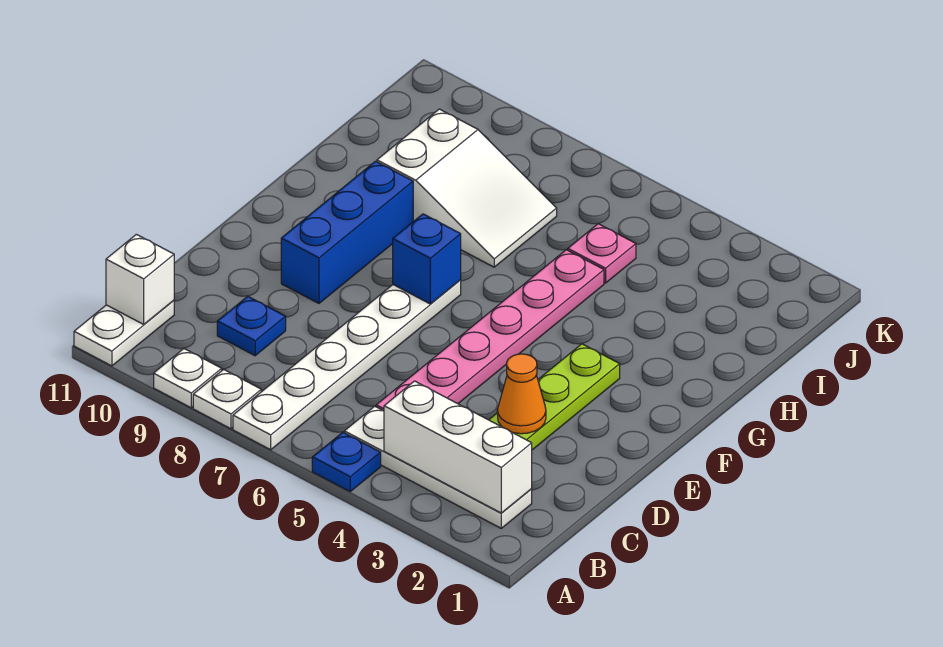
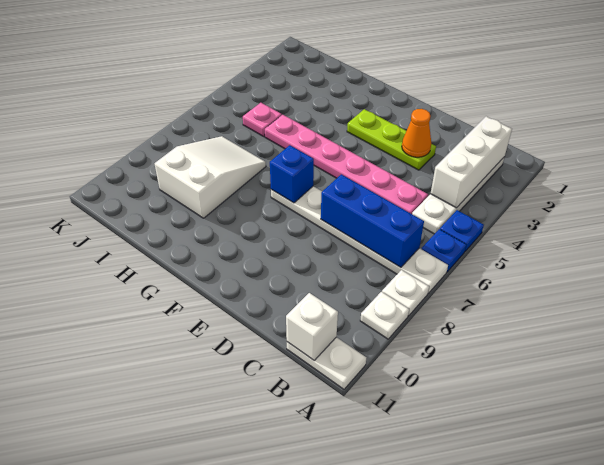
blue 1x1 plate [217,296,286,356] -> blue 1x1 plate moved to [422,229,466,272]
blue 1x3 brick [281,161,413,303] -> blue 1x3 brick moved to [321,174,424,267]

